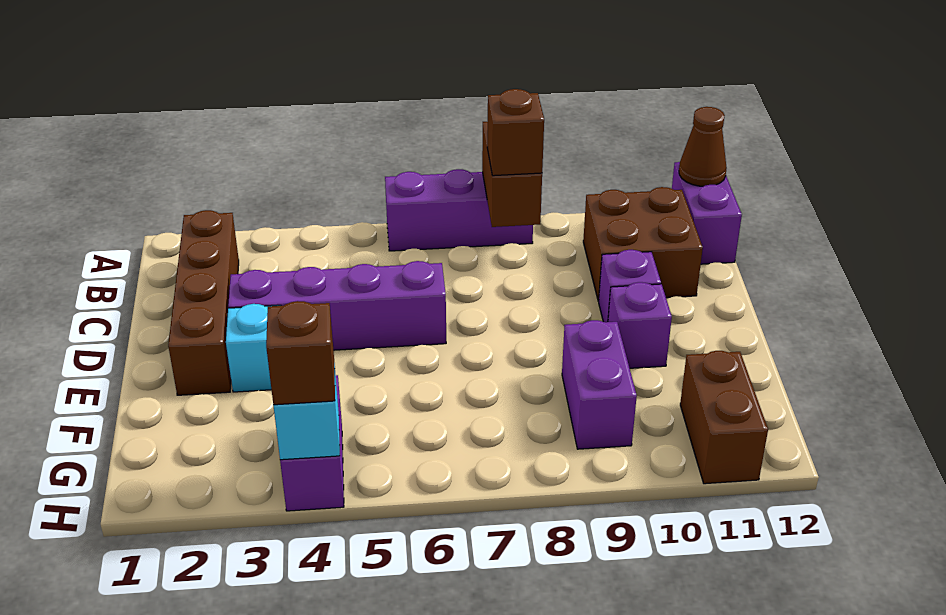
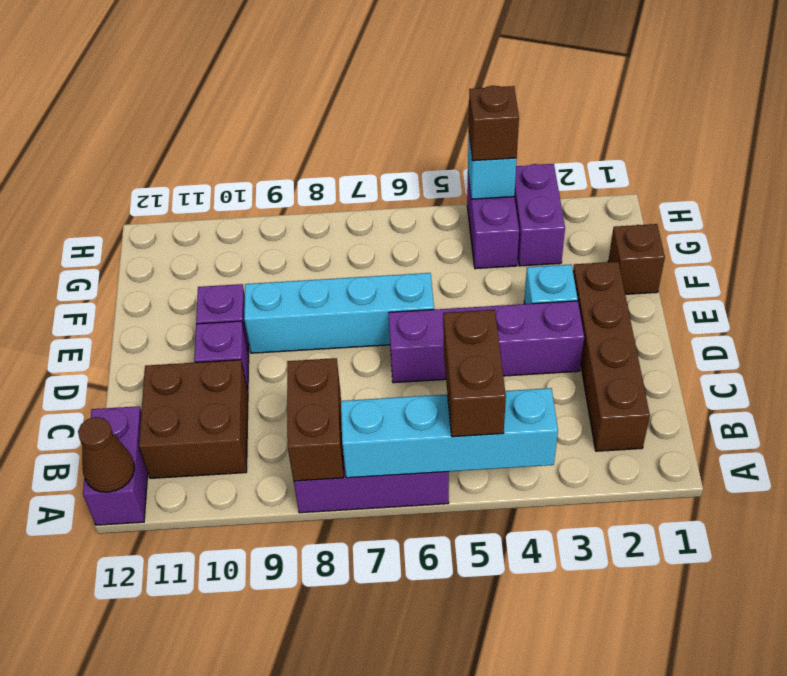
none -> cyan 1x4 brick [341,388,558,478]
brown 1x1 brick [487,89,544,176] -> brown 1x1 brick moved to [608,224,665,294]
none -> cyan 1x4 brick [244,273,434,353]
purple 1x2 brick [562,320,637,449] -> purple 1x2 brick moved to [514,164,565,266]
brown 1x2 brick [680,351,768,484] -> brown 1x2 brick moved to [443,310,506,437]

